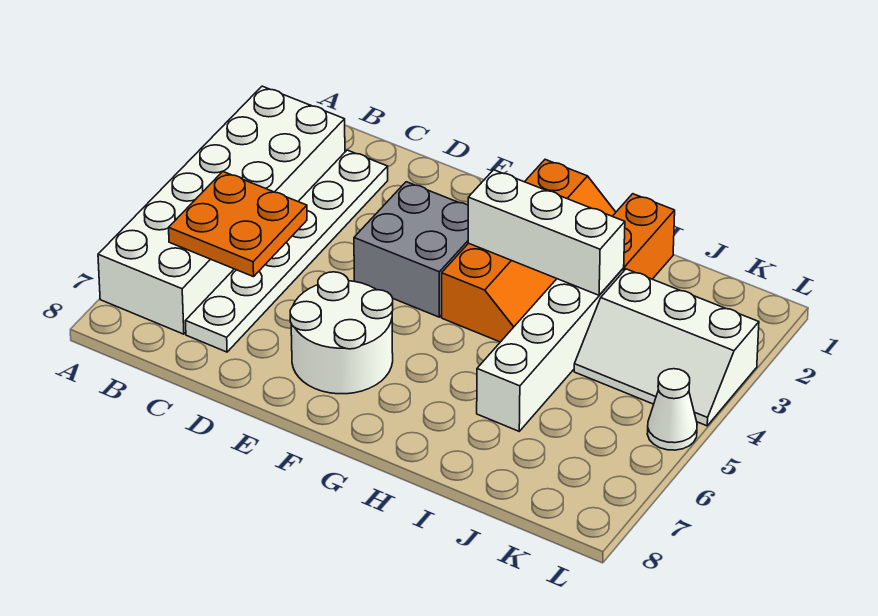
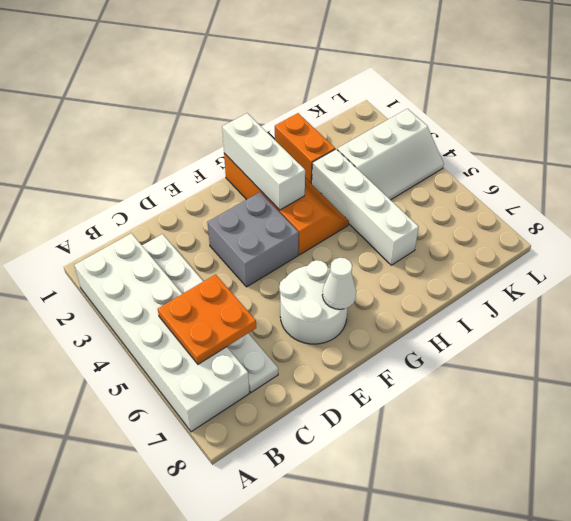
white 1x3 brick [468,170,625,295] -> white 1x3 brick turned to [222,113,305,210]
white 1x1 cone [647,369,697,450] -> white 1x1 cone moved to [322,258,356,309]

